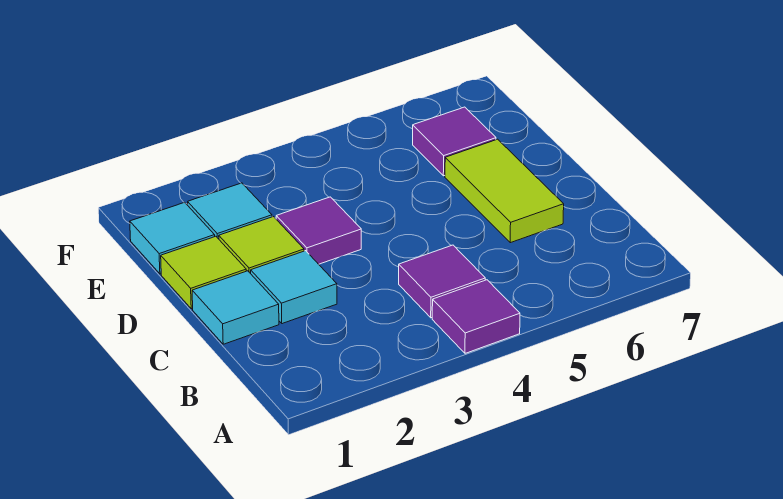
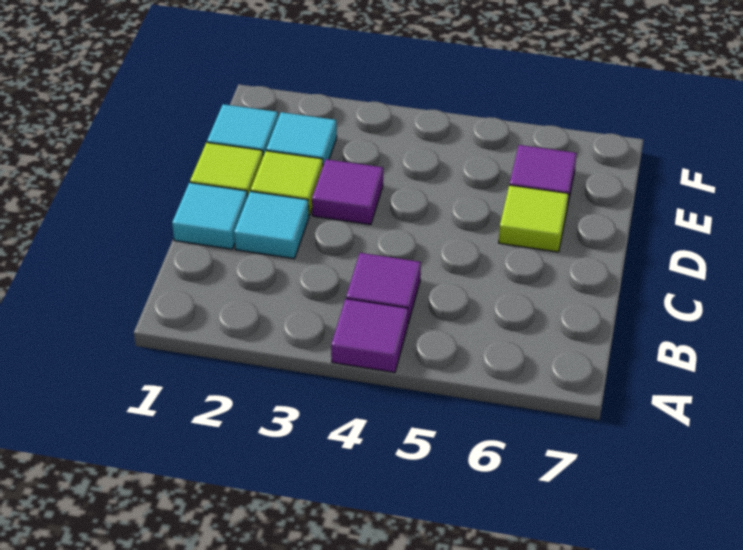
lime 1x2 tile [445,139,564,243] -> lime 1x1 tile [499,185,569,252]

